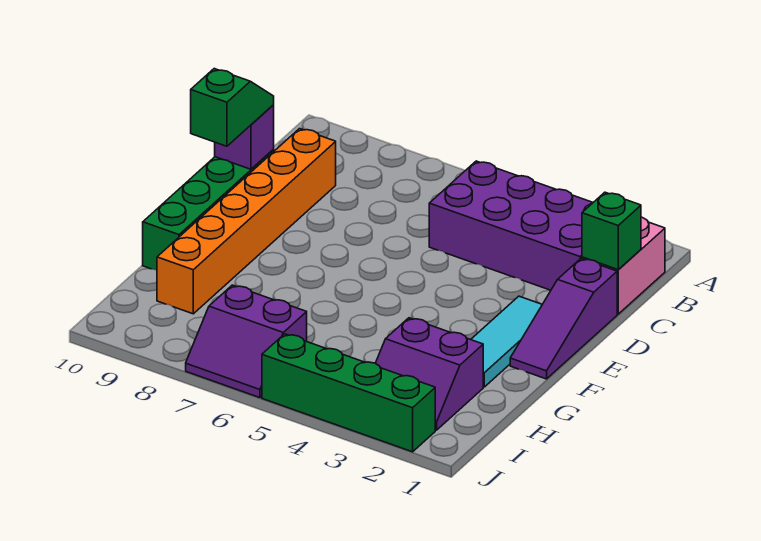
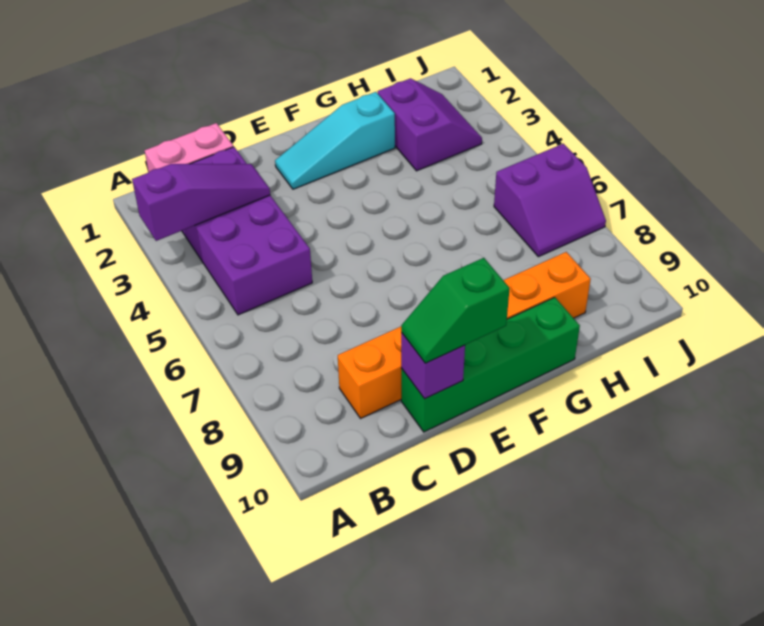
green 1x1 brick [582,192,641,270] -> none
purple 1x3 slope [510,259,617,379] -> purple 1x3 slope moved to [132,164,270,241]
cyan 1x3 tile [471,296,542,387] -> cyan 1x3 slope [275,92,395,189]
purple 2x2 slope [186,285,307,398] -> purple 2x2 slope turned to [494,144,606,257]
green 1x4 brick [262,334,435,452] -> none

